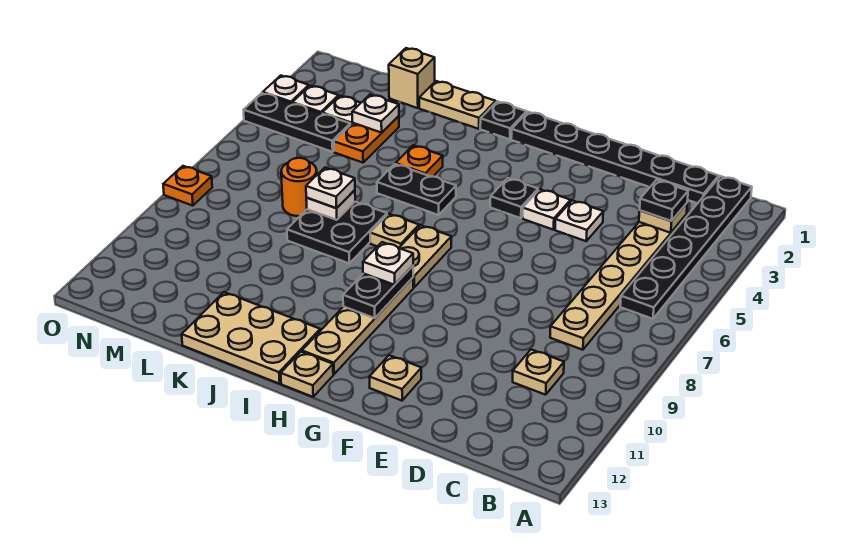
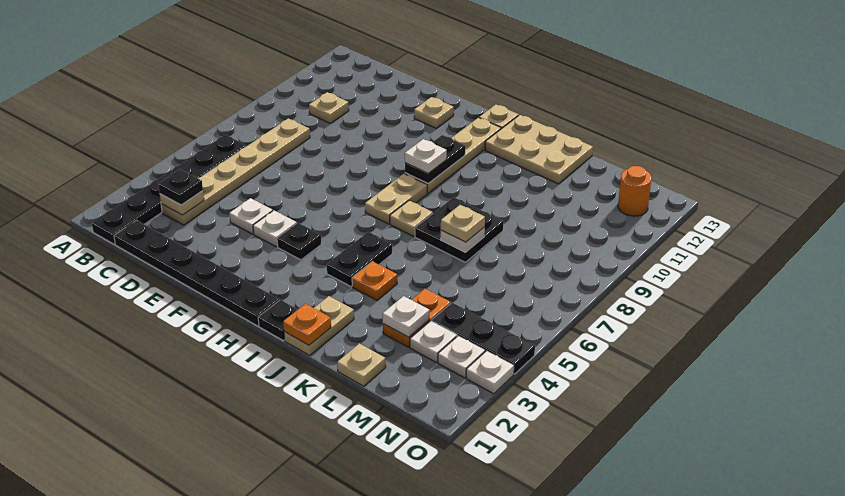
black 1x2 plate [377,164,456,215] -> black 1x2 plate turned to [327,232,392,287]
tan 1x2 plate [419,81,496,129] -> tan 1x2 plate turned to [284,296,354,355]
white 1x1 plate [306,168,355,208] -> tan 1x1 plate [441,205,485,242]
tan 1x1 brick [389,48,435,108] -> tan 1x1 plate [337,343,386,386]
orange 1x1 round brick [281,158,317,216] -> orange 1x1 round brick moved to [618,166,652,216]
orange 1x1 plate [163,166,212,206] -> orange 1x1 plate moved to [283,304,331,345]

